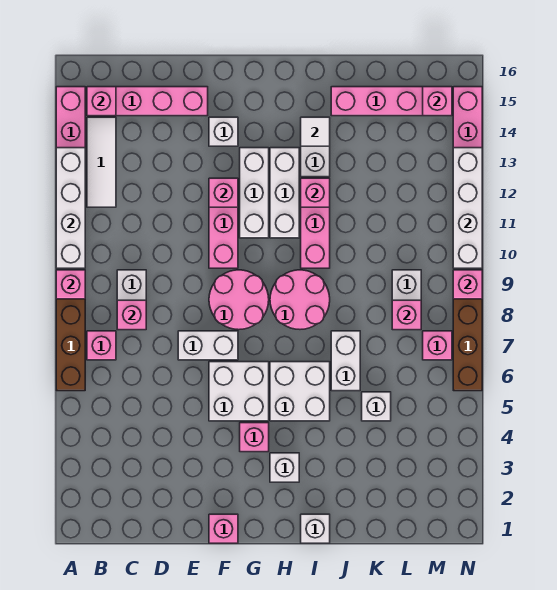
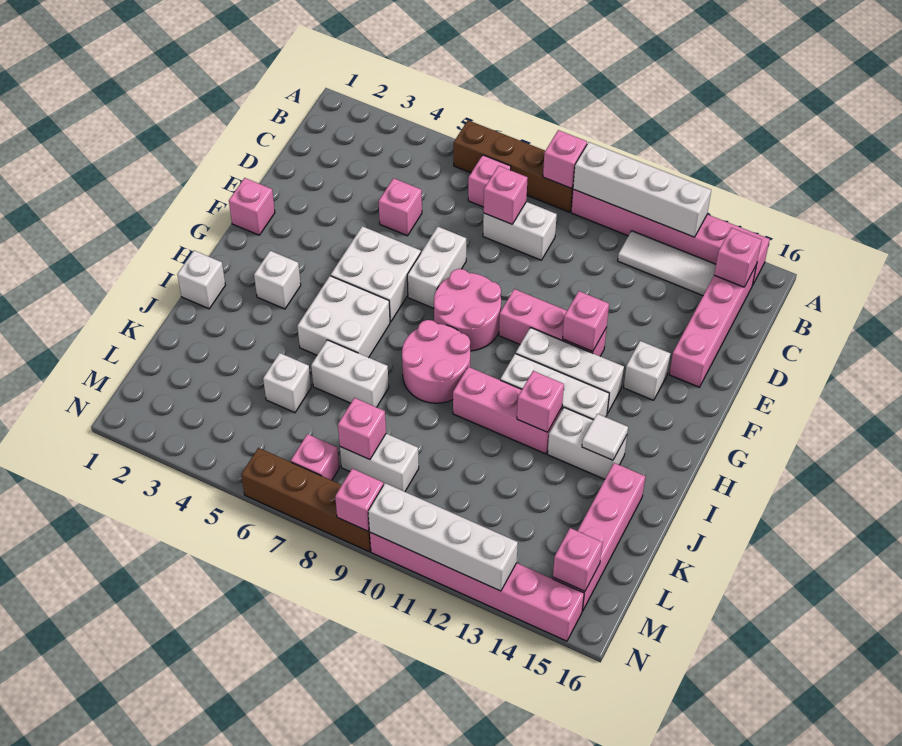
pink 1x1 brick [240,423,269,452] -> pink 1x1 brick moved to [379,178,422,236]

